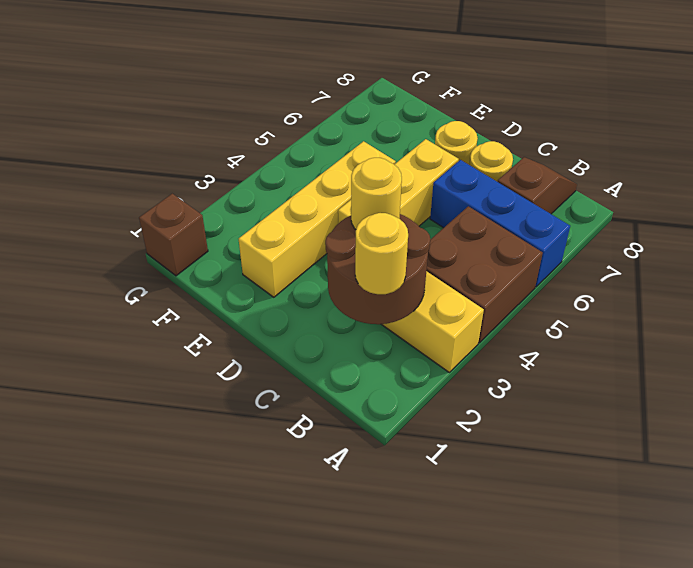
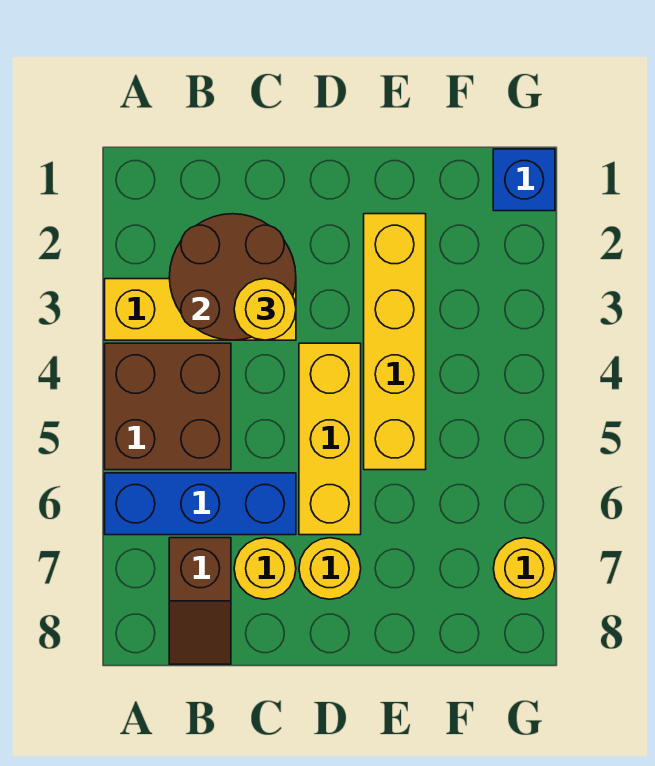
yellow 1x1 round brick [355,213,408,294] -> yellow 1x1 round brick moved to [493,538,555,599]
brown 1x1 brick [139,194,208,276] -> blue 1x1 brick [493,149,555,211]

